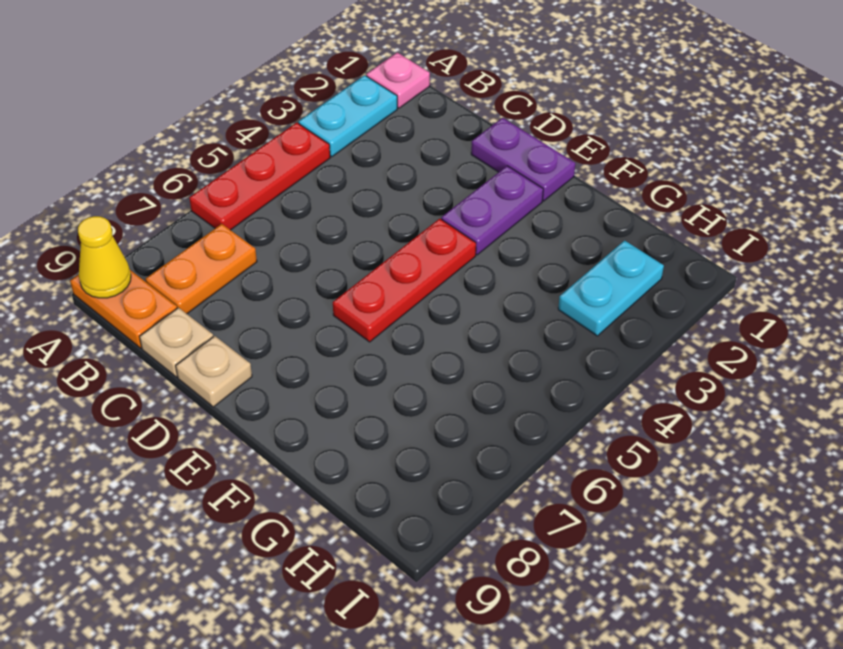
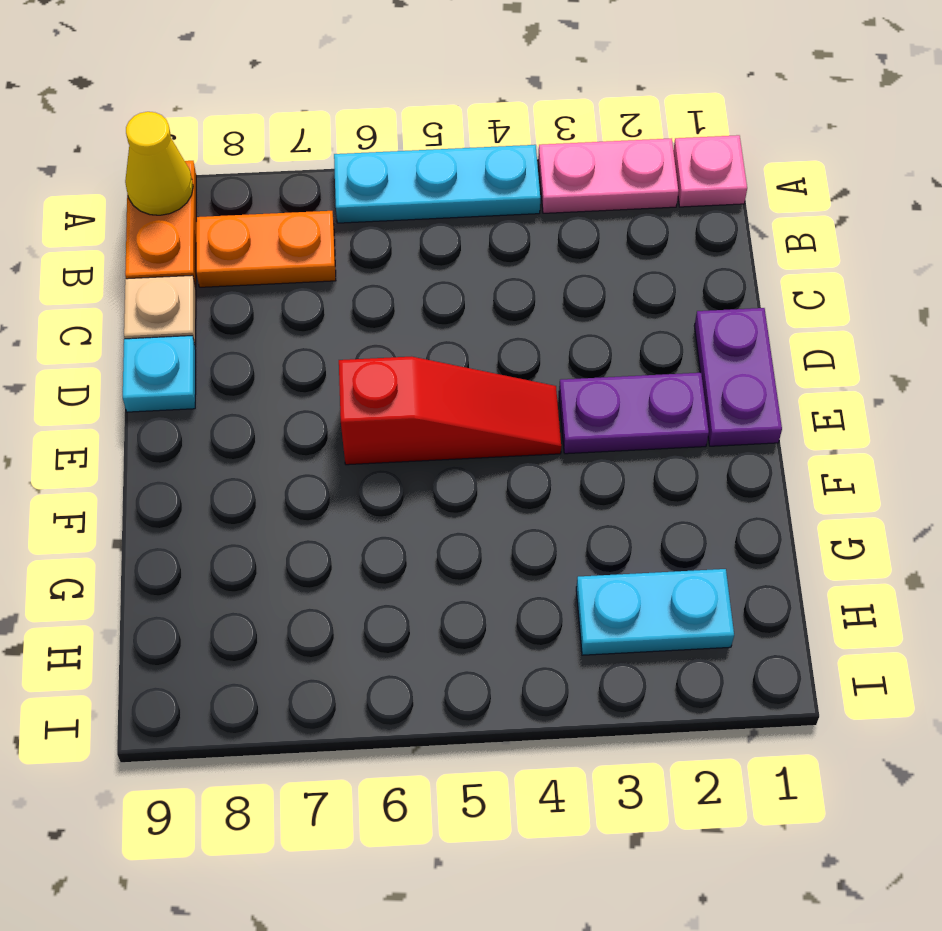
cyan 1x2 plate [299,75,397,157] -> pink 1x2 plate [538,138,678,213]
red 1x3 plate [189,123,330,230] -> cyan 1x3 plate [334,145,540,223]
tan 1x1 plate [176,336,252,407] -> cyan 1x1 plate [123,336,196,412]
red 1x3 plate [333,219,476,342] -> red 1x3 slope [339,357,561,465]

